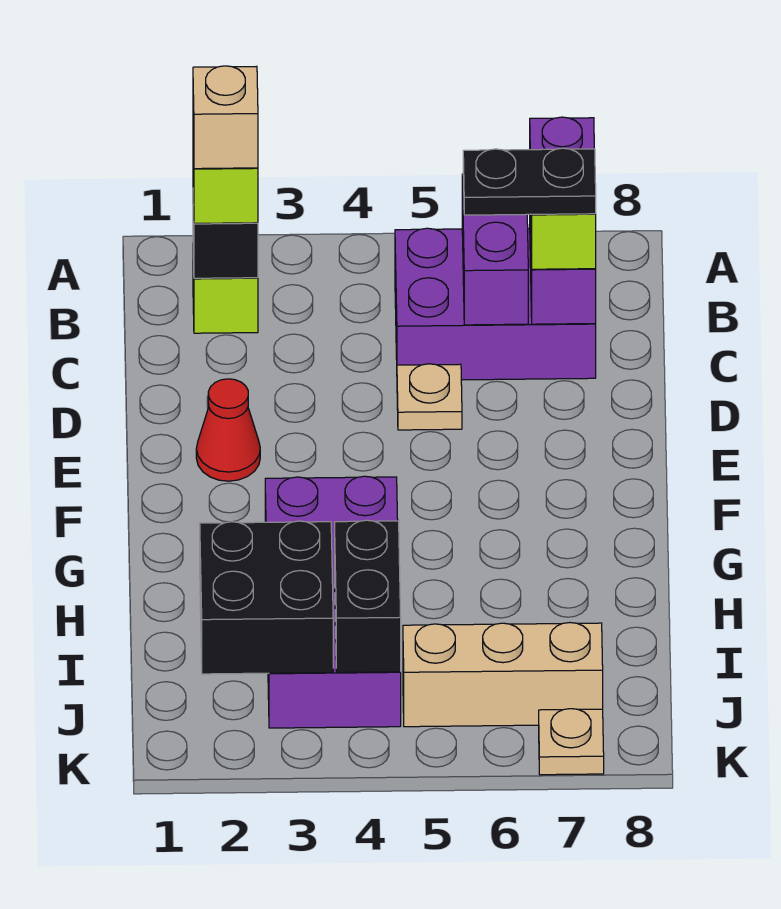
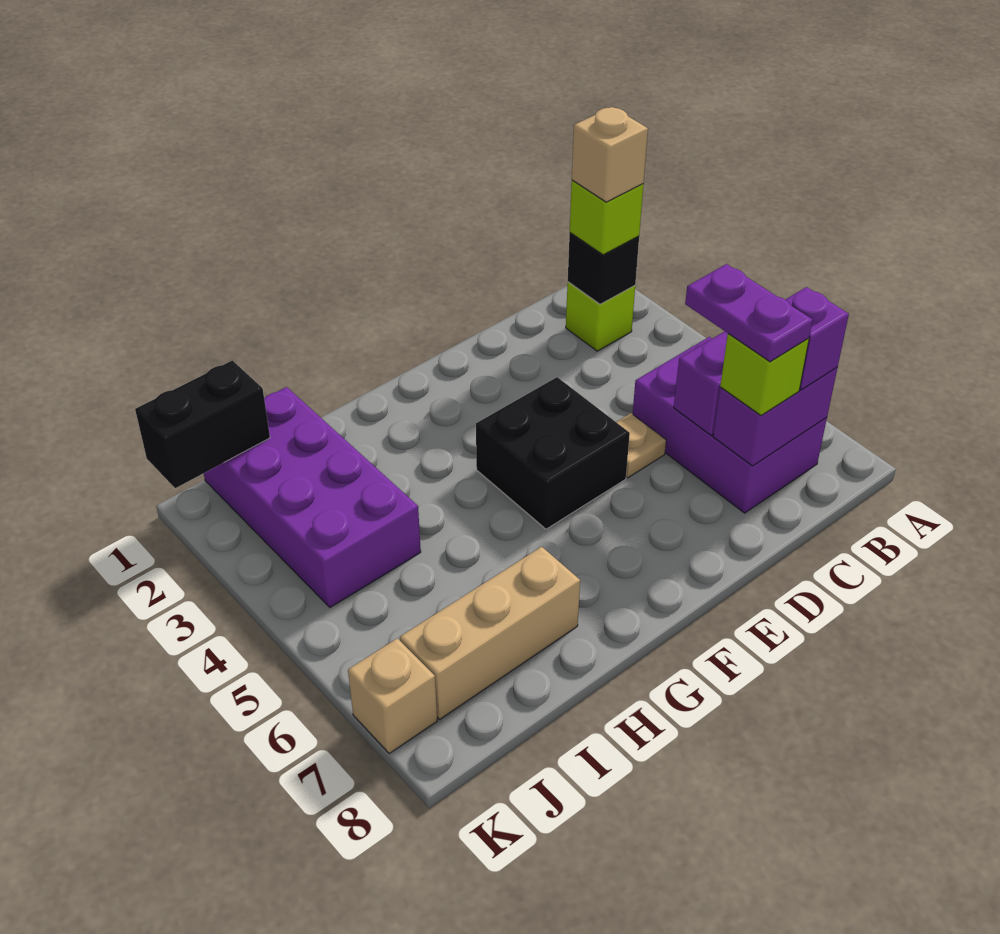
black 1x2 plate [463,148,596,215] -> purple 1x2 plate [685,264,813,362]
red 1x1 cone [196,379,260,481] -> none
purple 2x4 brick [265,476,401,728] -> purple 2x4 brick turned to [204,387,421,607]
black 2x2 brick [200,521,333,674] -> black 2x2 brick moved to [476,377,630,529]
black 1x2 brick [335,520,401,672] -> black 1x2 brick moved to [135,360,270,488]
tan 1x3 brick [403,623,603,727] -> tan 1x3 brick turned to [400,547,580,719]
tan 1x1 plate [539,709,604,775] -> tan 1x1 brick [348,638,437,754]

